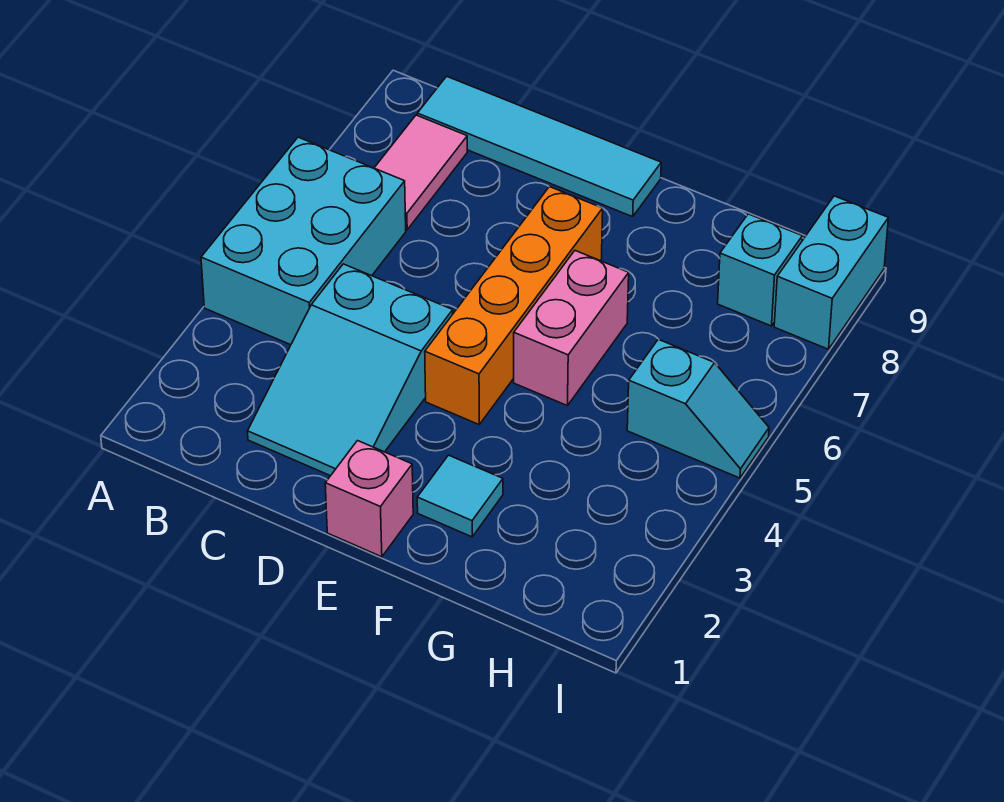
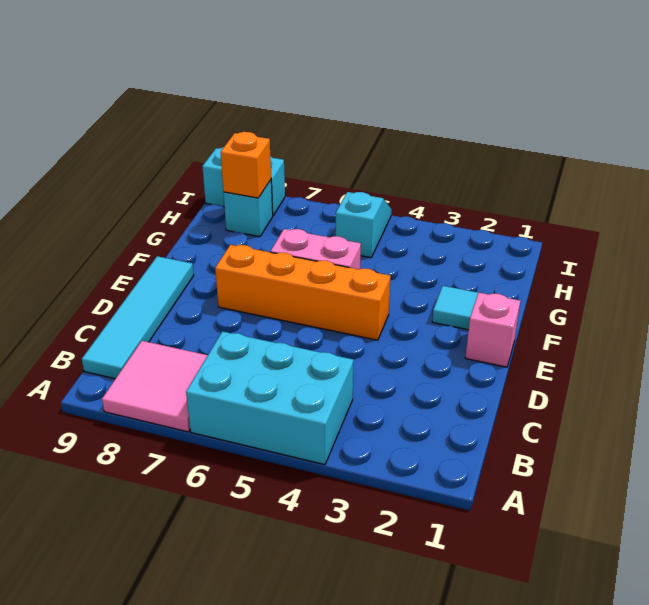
pink 1x2 tile [374,115,467,230] -> pink 2x2 tile [102,341,208,432]
cyan 2x3 slope [248,264,453,476] -> none
none -> orange 1x1 brick [221,132,271,198]

